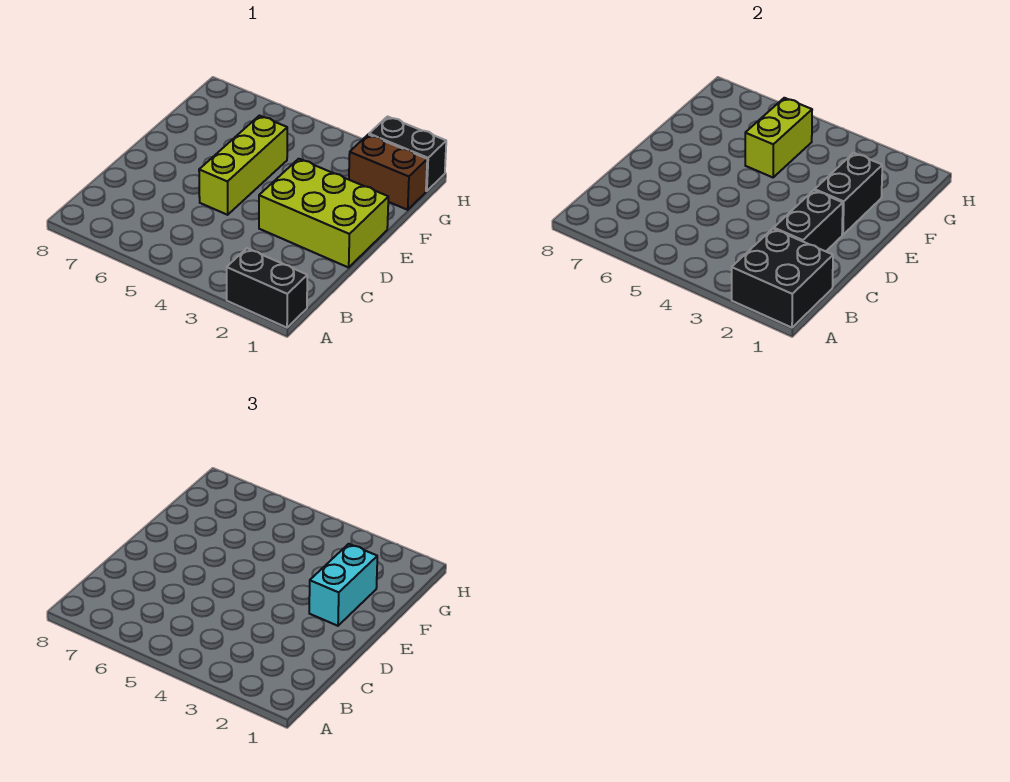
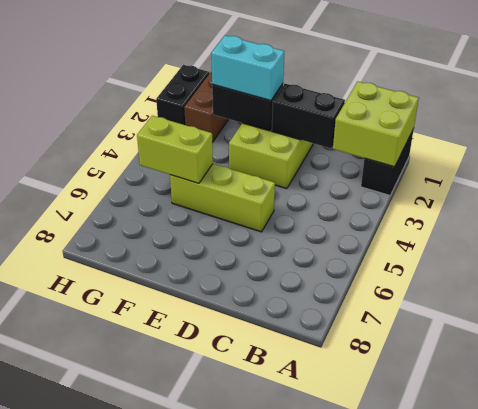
black 2x2 brick [732,229,833,328] -> lime 2x2 brick [333,81,419,167]

